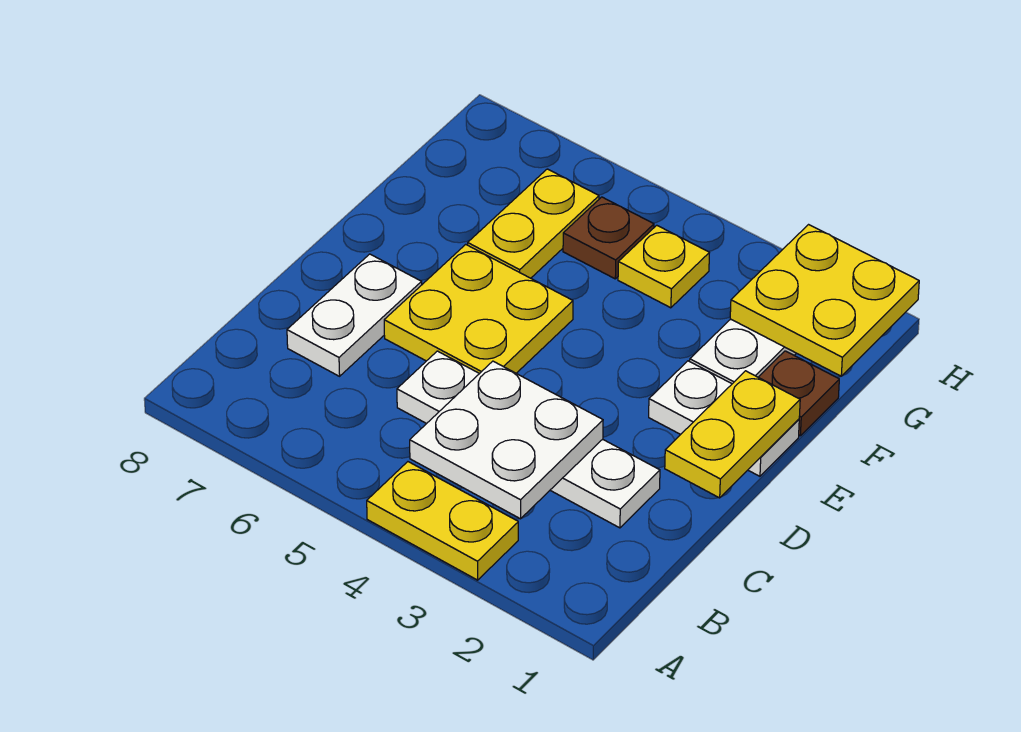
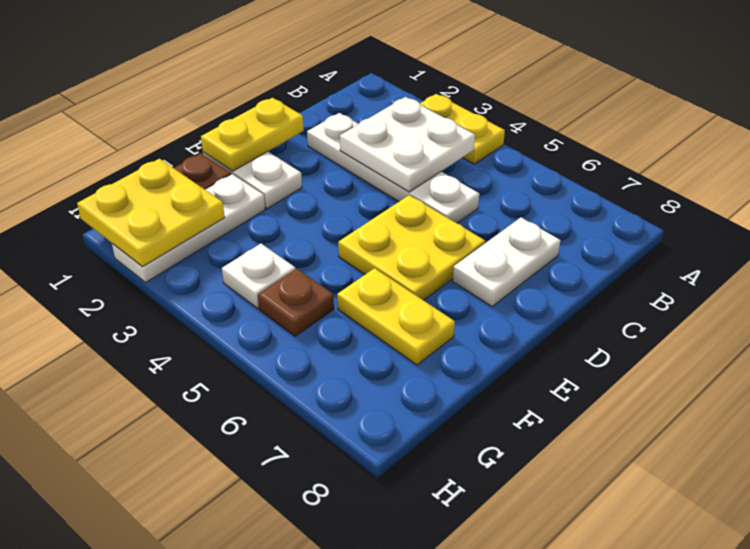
yellow 1x2 plate [468,169,599,278] -> yellow 1x2 plate turned to [337,268,455,365]
yellow 1x1 plate [618,225,709,308] -> white 1x1 plate [222,244,296,308]

